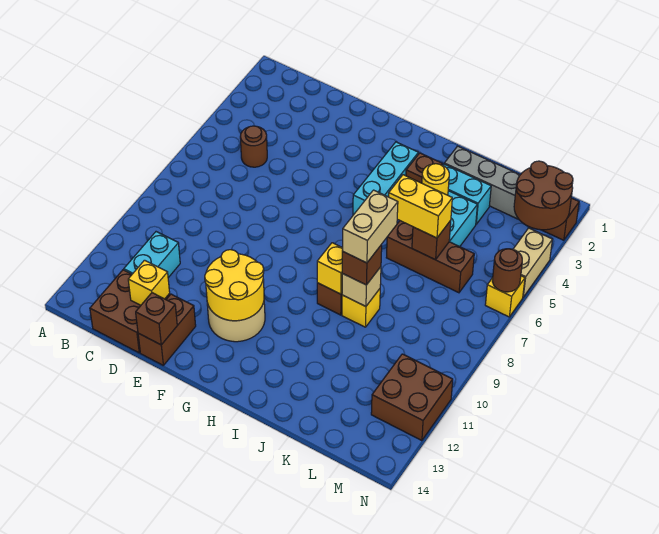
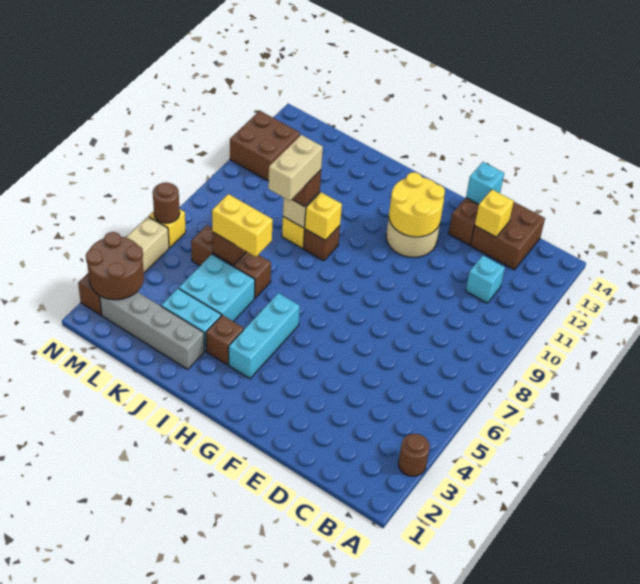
brown 1x1 round brick [240,126,267,167] -> brown 1x1 round brick moved to [398,434,430,476]
cyan 1x2 brick [124,232,180,278] -> cyan 1x1 brick [466,256,505,303]
brown 1x1 brick [136,293,177,345] -> cyan 1x1 brick [466,162,504,204]
yellow 1x1 round brick [422,164,449,195] -> none

